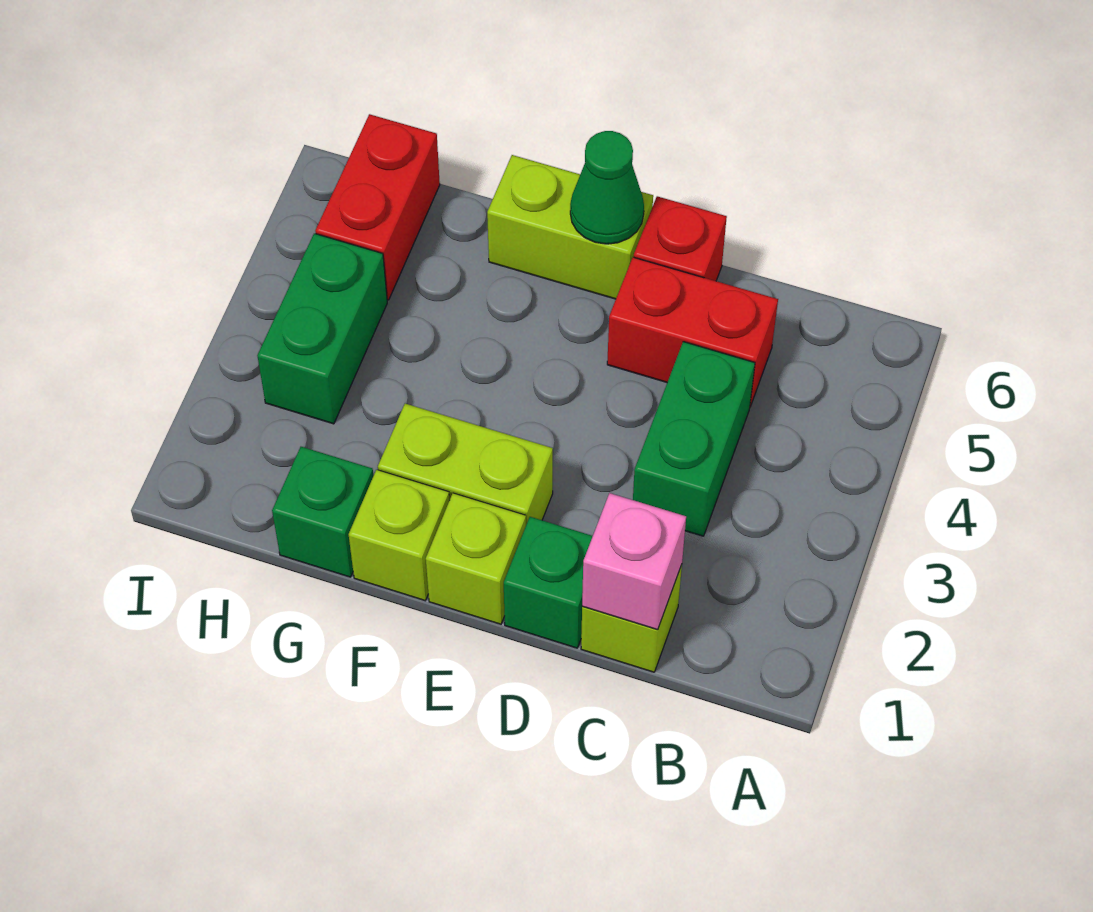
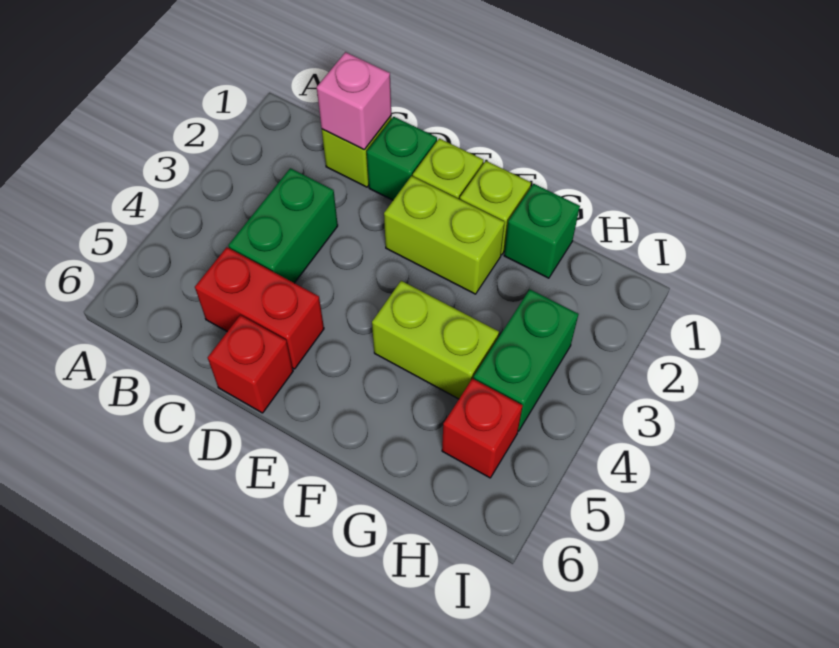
lime 1x2 brick [487,155,653,299] -> lime 1x2 brick moved to [372,281,499,399]
green 1x1 cone [570,131,644,244] -> none
red 1x2 brick [315,114,440,300] -> red 1x1 brick [442,379,523,478]

